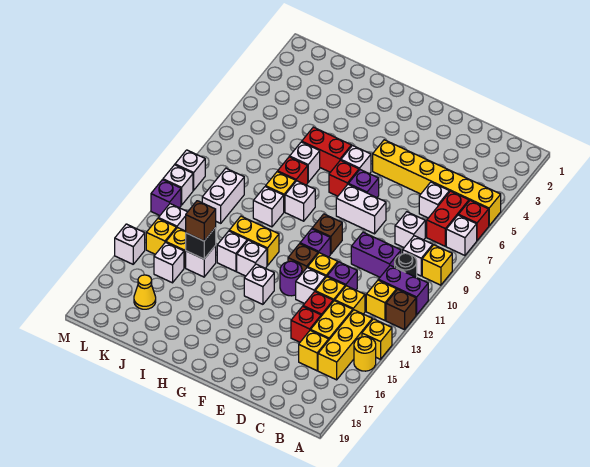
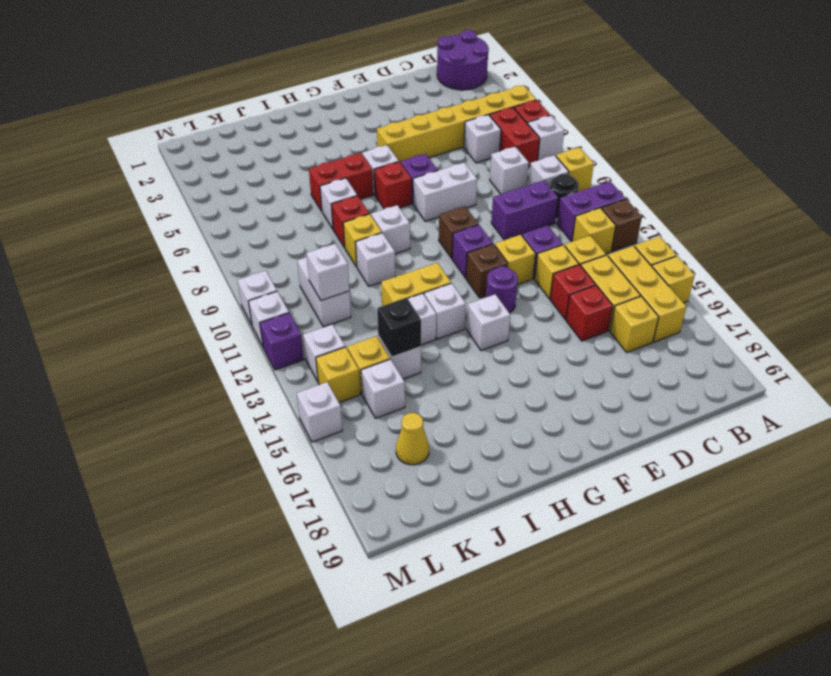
none -> purple 2x2 round brick [437,30,489,90]
yellow 1x1 round brick [354,337,376,371] -> yellow 1x1 brick [652,256,695,303]
white 1x1 brick [296,267,326,304] -> white 1x1 brick moved to [307,244,349,300]
brown 1x1 brick [186,201,216,241] -> none

